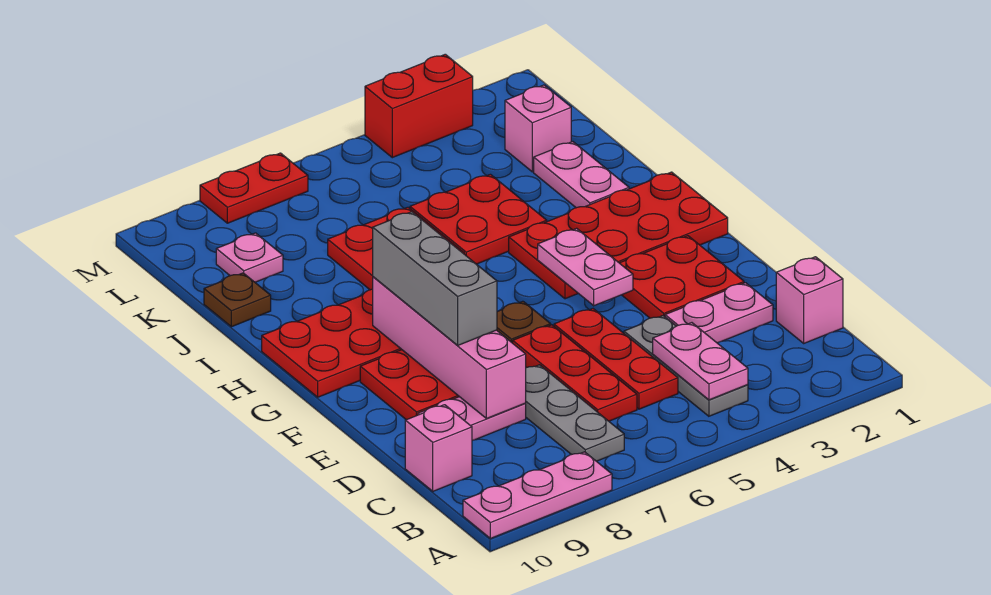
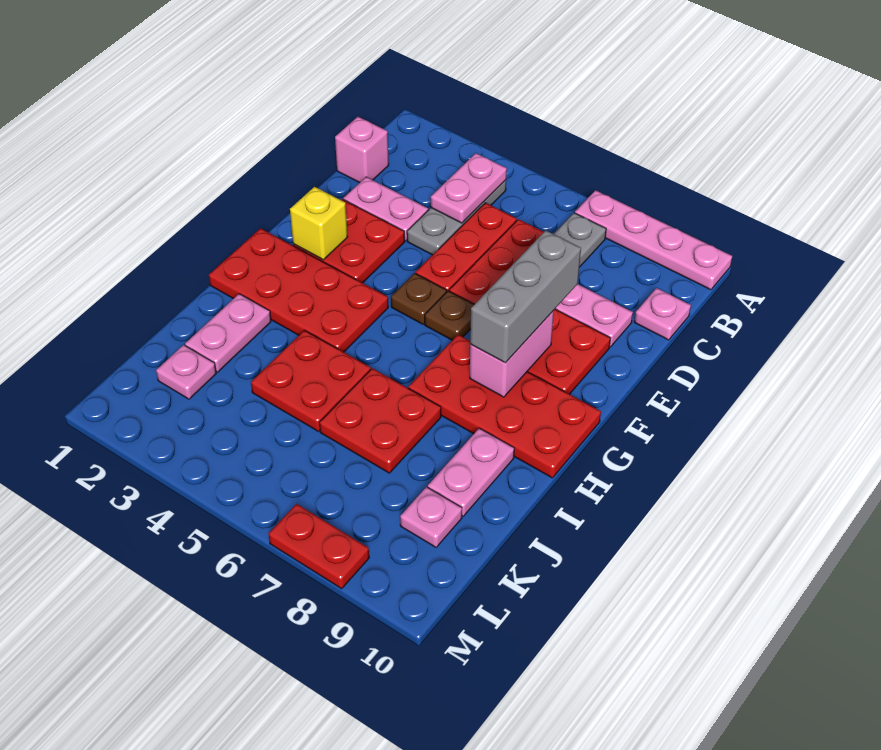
pink 1x3 plate [463,452,612,538] -> pink 1x4 plate [575,190,732,290]
pink 1x1 brick [405,405,472,491] -> pink 1x1 plate [634,288,691,340]
pink 1x4 brick [373,277,526,419] -> pink 1x2 brick [470,310,554,397]
none -> yellow 1x1 brick [290,187,348,260]
pink 1x2 plate [538,228,633,306] -> pink 1x2 plate moved to [428,428,514,516]
brown 1x1 plate [204,273,271,327] -> brown 1x1 plate moved to [391,273,447,324]
pink 1x1 brick [505,85,571,172] -> pink 1x1 plate [156,345,216,399]
red 1x2 brick [365,54,473,158] -> none

